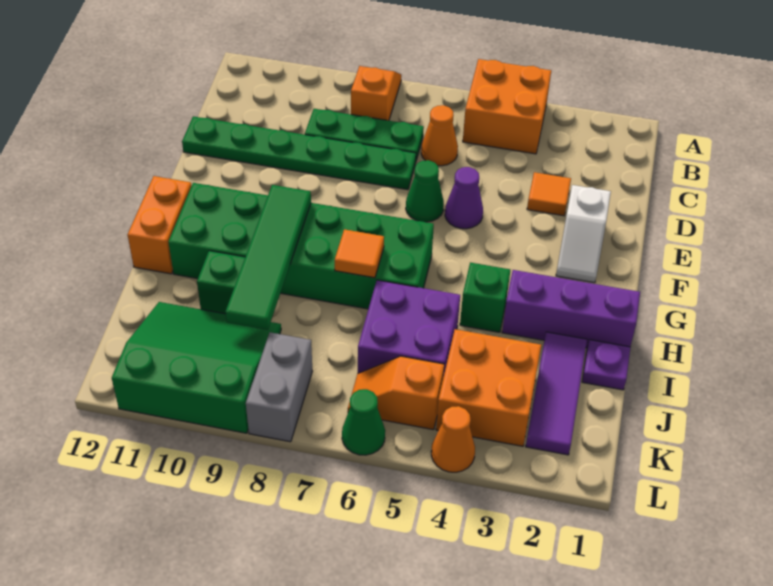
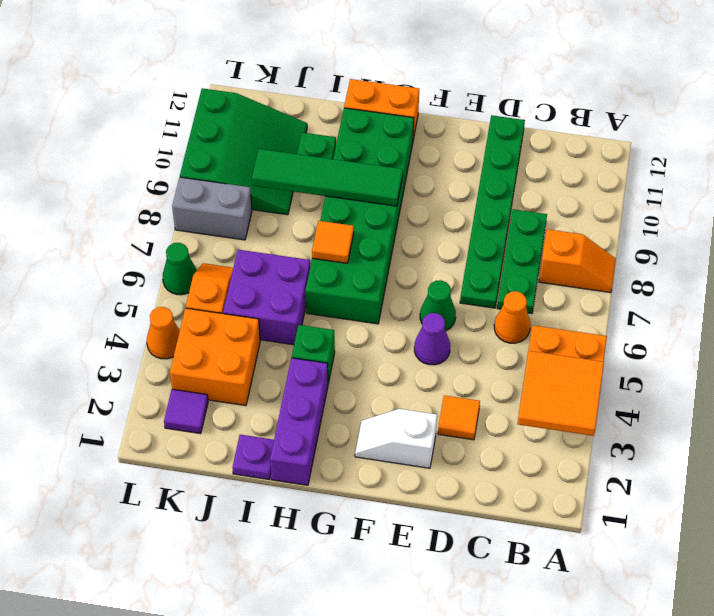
none -> orange 2x2 tile [518,351,604,436]
purple 1x3 tile [526,332,587,455] -> purple 1x1 tile [164,389,208,434]

